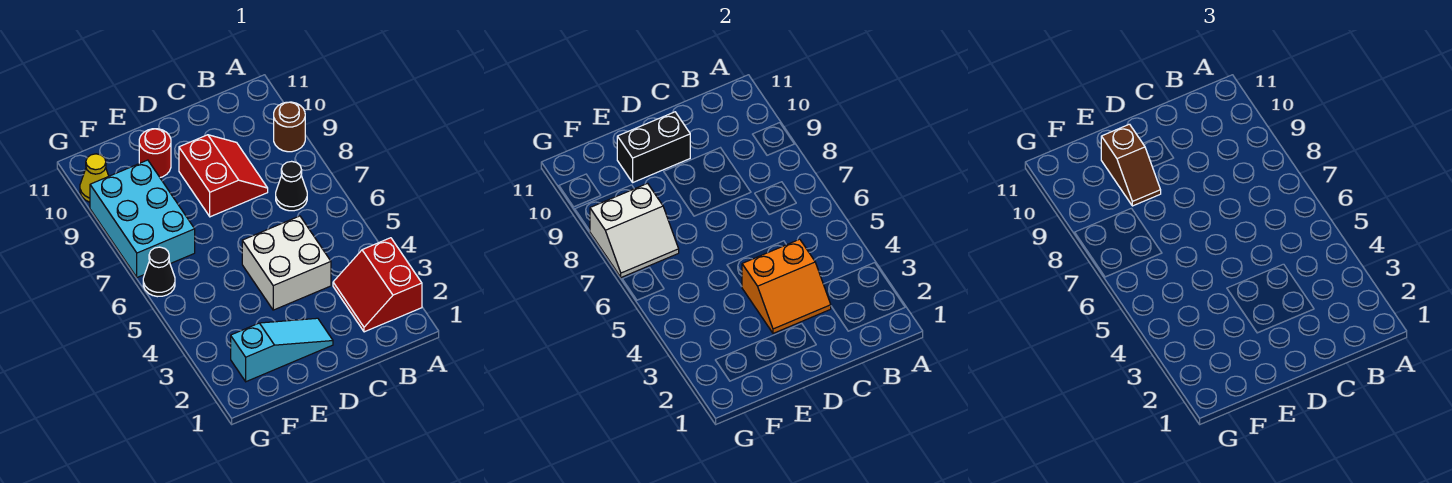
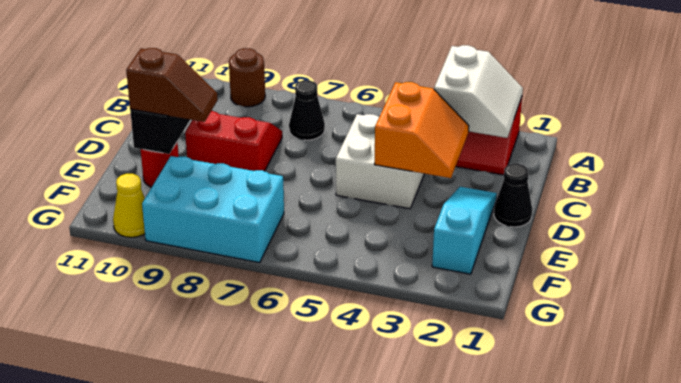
white 2x2 slope [590,183,679,277] -> white 2x2 slope moved to [434,45,523,138]
black 1x1 cone [143,247,175,297] -> black 1x1 cone moved to [494,164,532,227]

